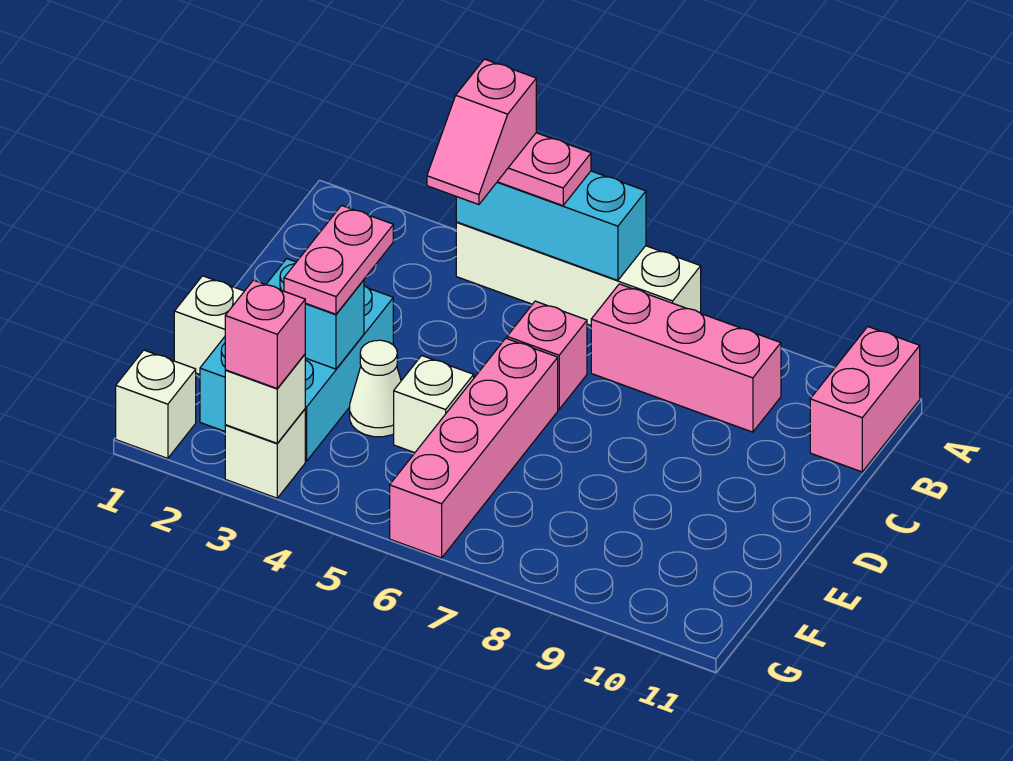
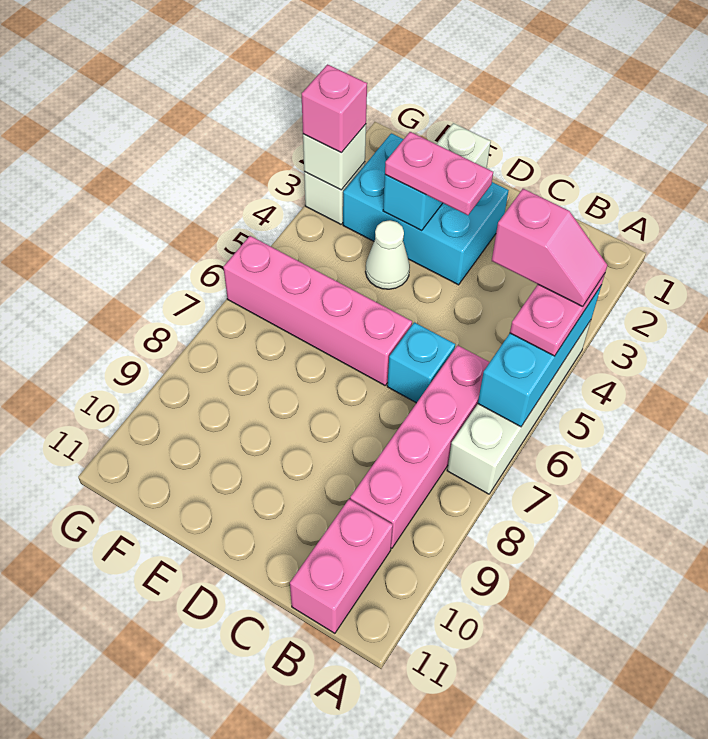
pink 1x2 slope [427,59,536,205] -> pink 1x2 slope turned to [492,189,607,307]
pink 1x2 brick [810,327,920,472] -> pink 1x2 brick turned to [290,499,393,633]
pink 1x3 brick [591,284,781,432] -> pink 1x4 brick [350,345,490,548]
pink 1x1 brick [507,301,587,409] -> cyan 1x1 brick [387,322,455,403]
white 1x1 brick [394,356,474,453] -> none
white 1x1 brick [116,350,196,458] -> none

